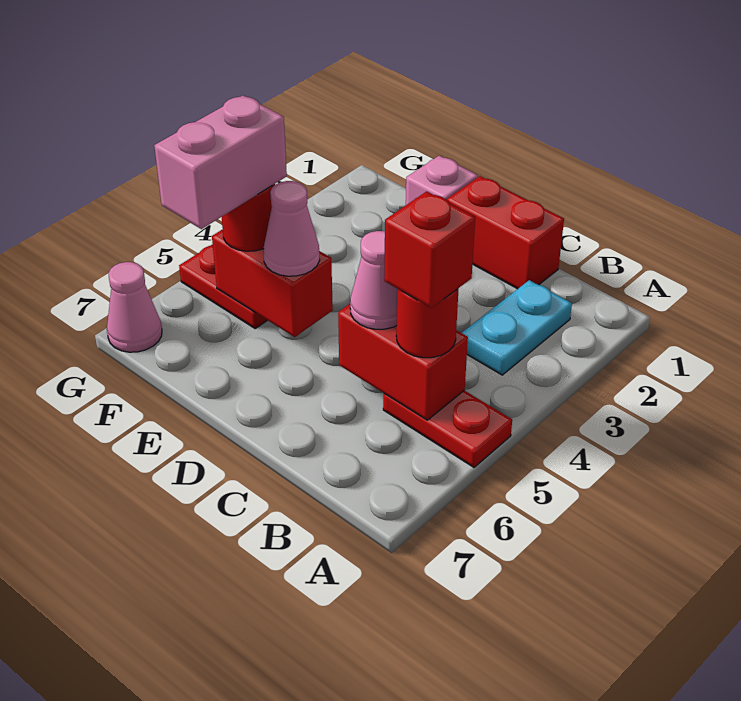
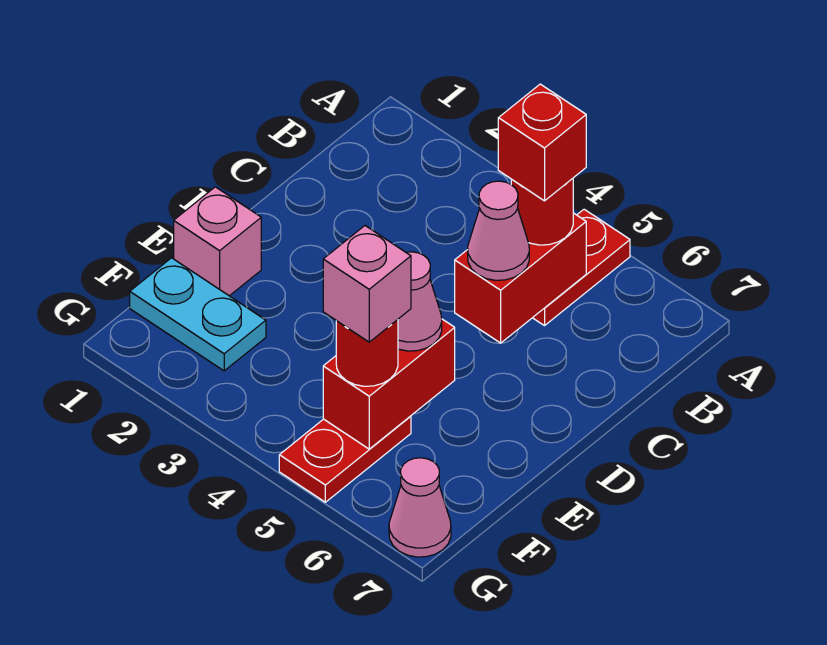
cyan 1x2 plate [462,280,572,375] -> cyan 1x2 plate moved to [130,258,266,371]
red 1x2 brick [447,176,564,289] -> none
pink 1x2 brick [154,95,287,229] -> pink 1x1 brick [323,226,411,342]

